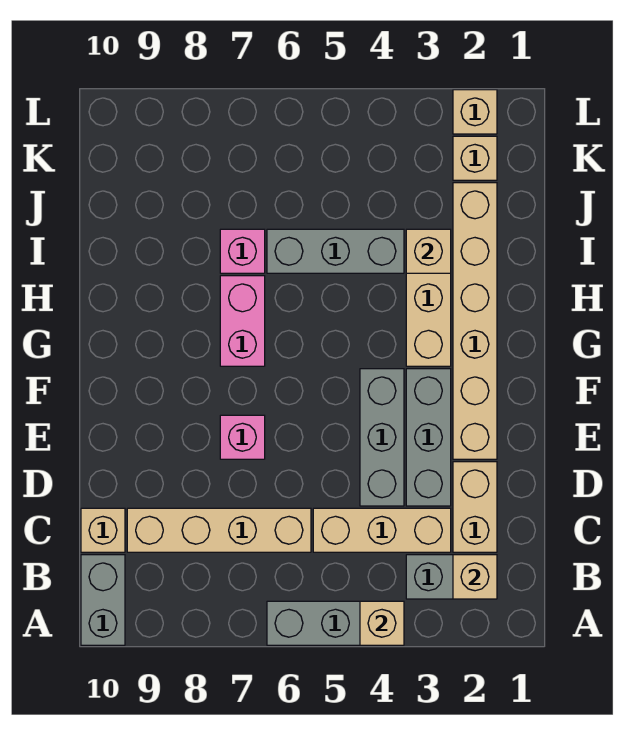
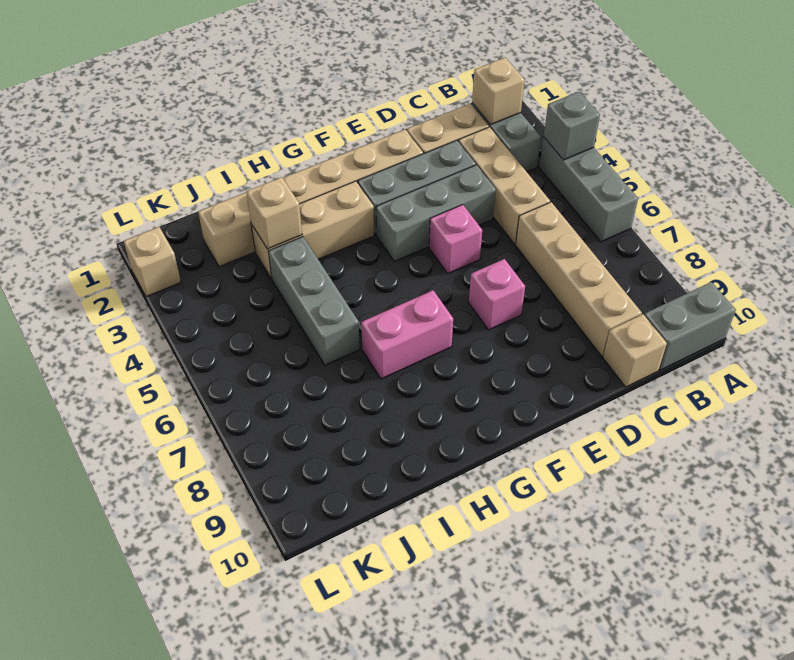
tan 1x1 brick [360,601,404,645] -> grey 1x1 brick [544,92,600,160]
pink 1x1 brick [220,229,265,273] -> pink 1x1 brick moved to [429,205,482,274]
tan 1x1 brick [453,136,497,180] -> none

